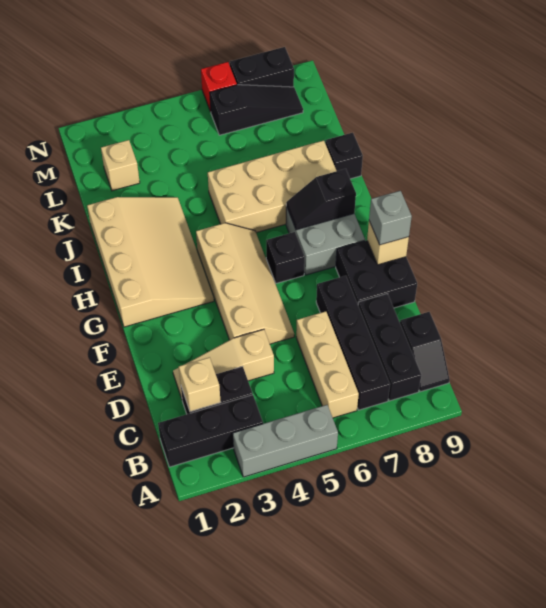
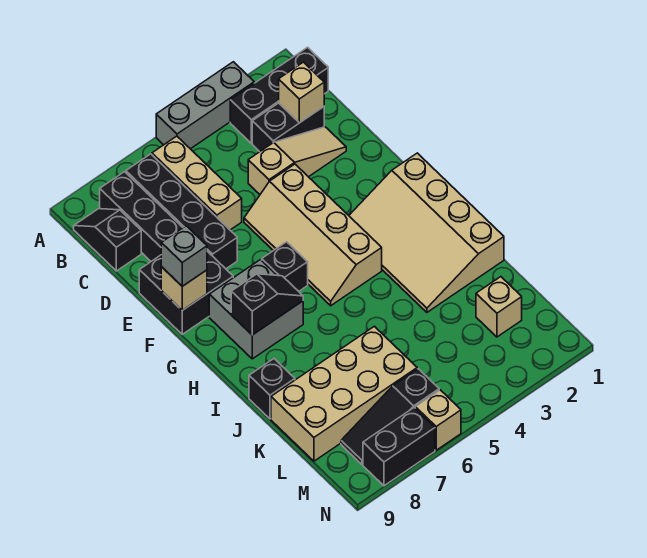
tan 2x4 brick [208,141,336,233] -> tan 2x4 brick moved to [271,326,417,461]
red 1x1 brick [201,62,237,112] -> tan 1x1 brick [415,390,461,450]

